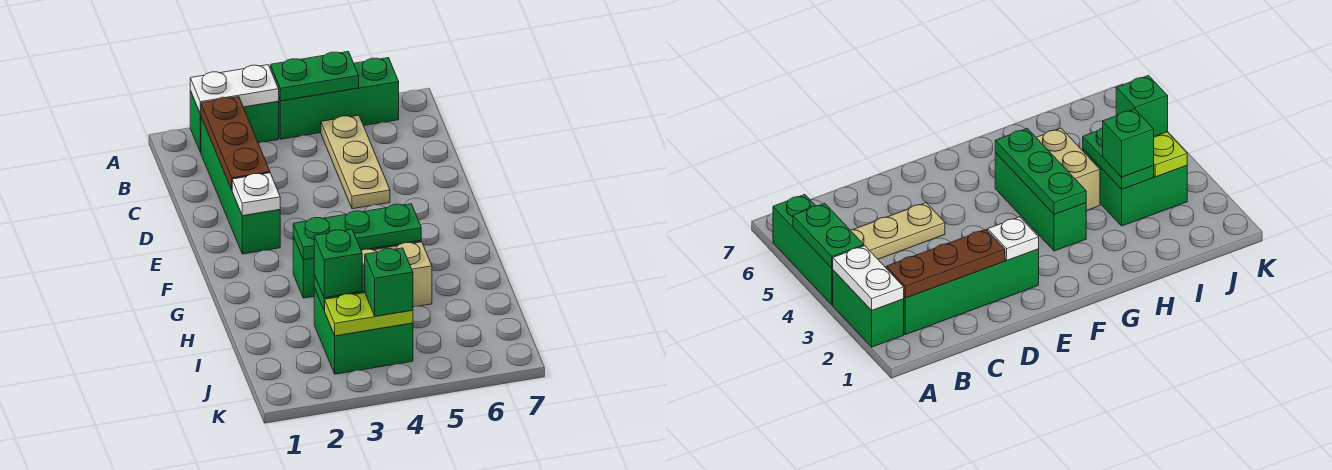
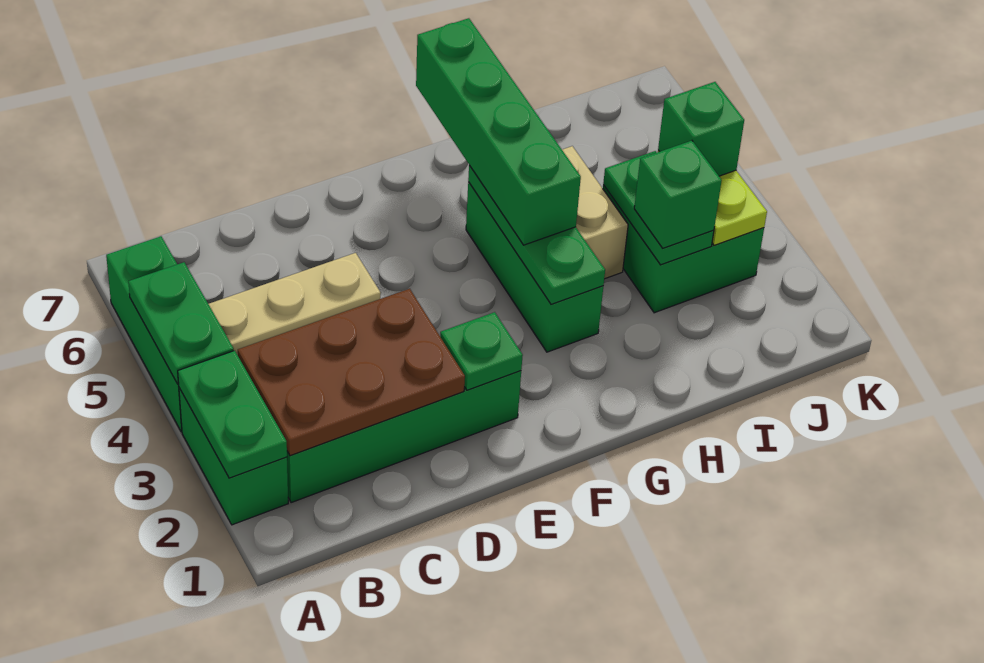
white 1x2 plate [190,65,279,114] -> green 1x2 plate [178,351,287,478]
brown 1x3 plate [201,97,270,190] -> brown 2x3 plate [238,289,465,456]
white 1x1 plate [232,173,280,216] -> green 1x1 plate [440,312,523,390]
none -> green 1x4 brick [416,18,581,245]

